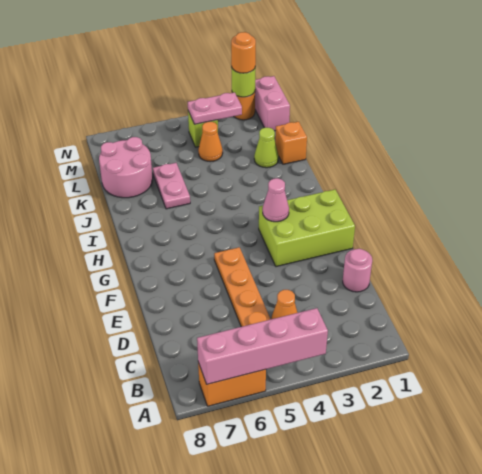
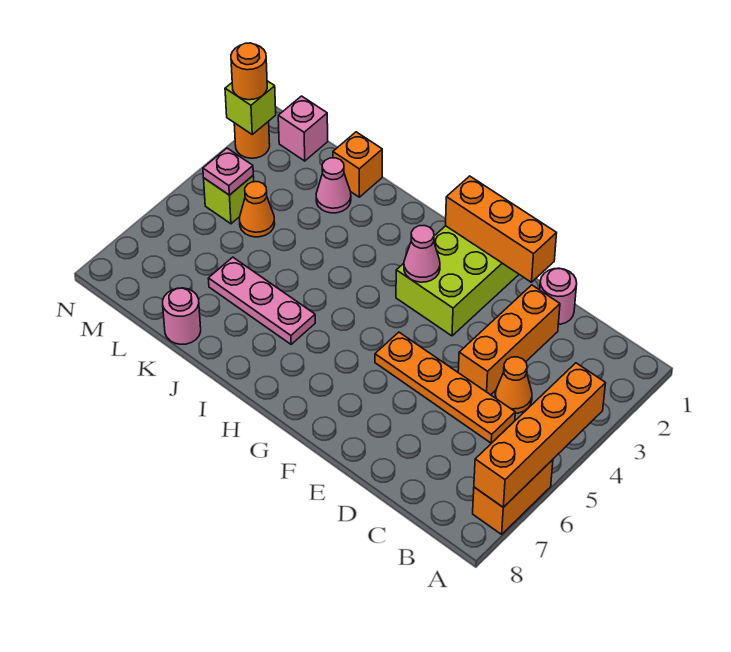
pink 1x4 brick [197,308,328,384] -> orange 1x4 brick [474,363,606,507]
none -> orange 1x3 brick [458,285,560,395]
none -> orange 1x3 brick [446,176,557,282]
pink 1x2 plate [153,163,190,209] -> pink 1x3 plate [208,257,315,344]
lime 1x1 cone [254,128,279,168] -> pink 1x1 cone [316,158,351,213]
pink 2x2 round brick [99,137,153,198] -> pink 1x1 round brick [163,288,201,344]
pink 1x2 brick [255,76,290,131] -> pink 1x1 brick [278,96,328,161]
pink 1x2 plate [188,92,242,124] -> pink 1x1 plate [203,148,253,195]
lime 1x1 round brick [231,66,255,97] -> lime 1x1 brick [225,81,276,134]

